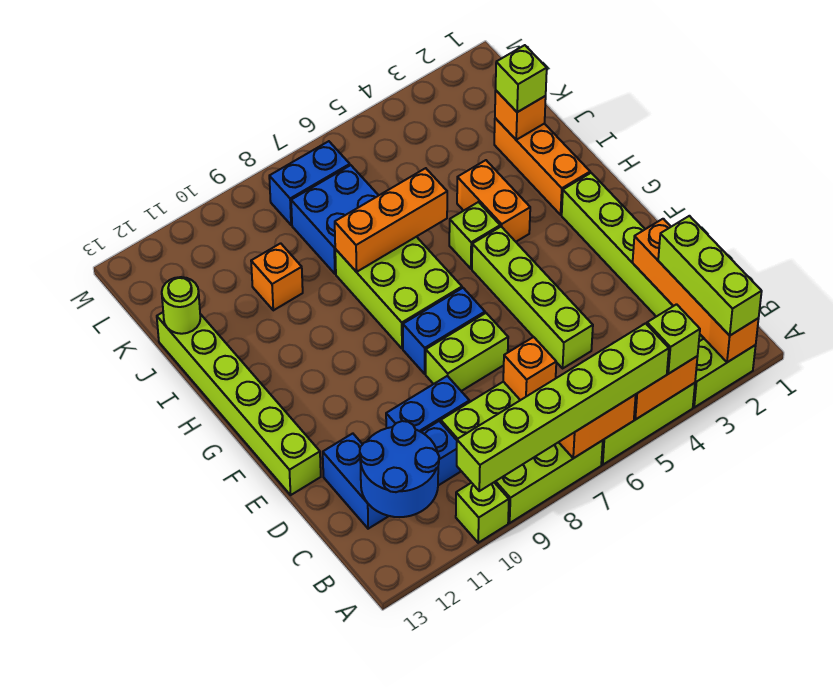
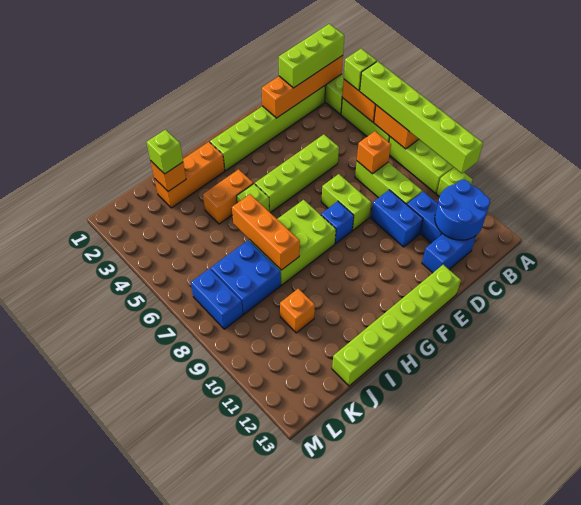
blue 1x2 brick [403,288,485,374] -> blue 1x1 brick [321,201,354,244]
lime 1x1 round brick [162,277,200,334] -> none

